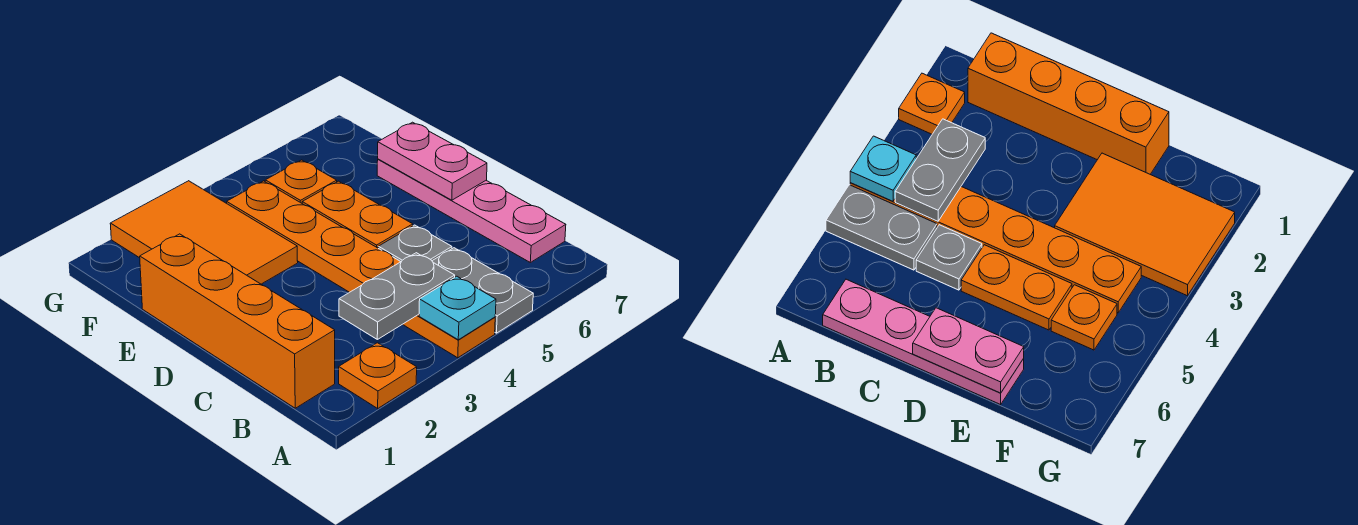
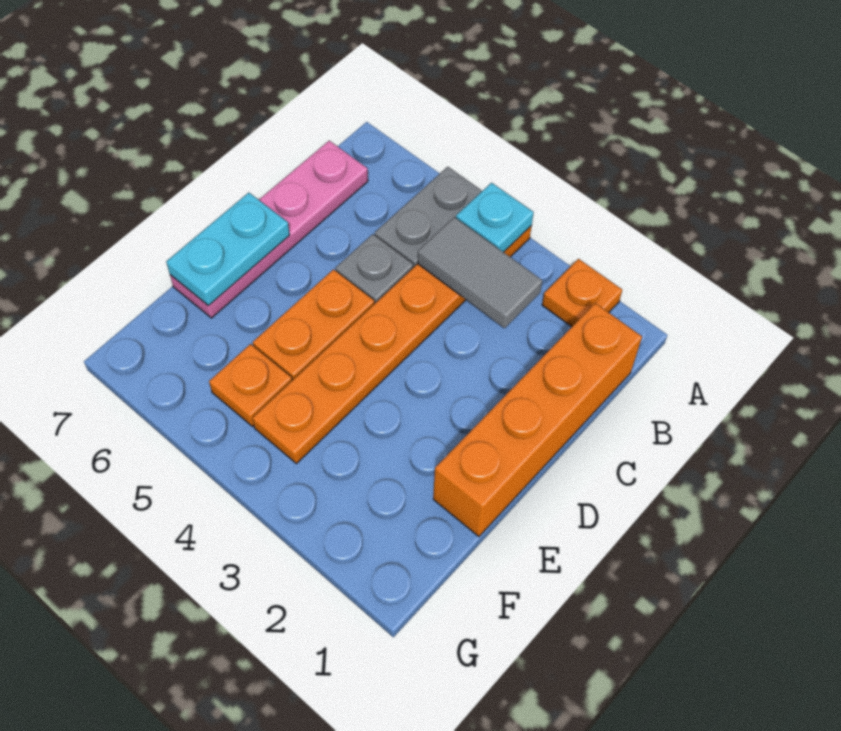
grey 1x2 plate [339,253,455,339] -> grey 1x2 tile [417,217,542,328]
pink 1x2 plate [378,122,487,200] -> cyan 1x2 plate [166,193,290,306]
orange 2x3 tile [110,181,298,284] -> none

